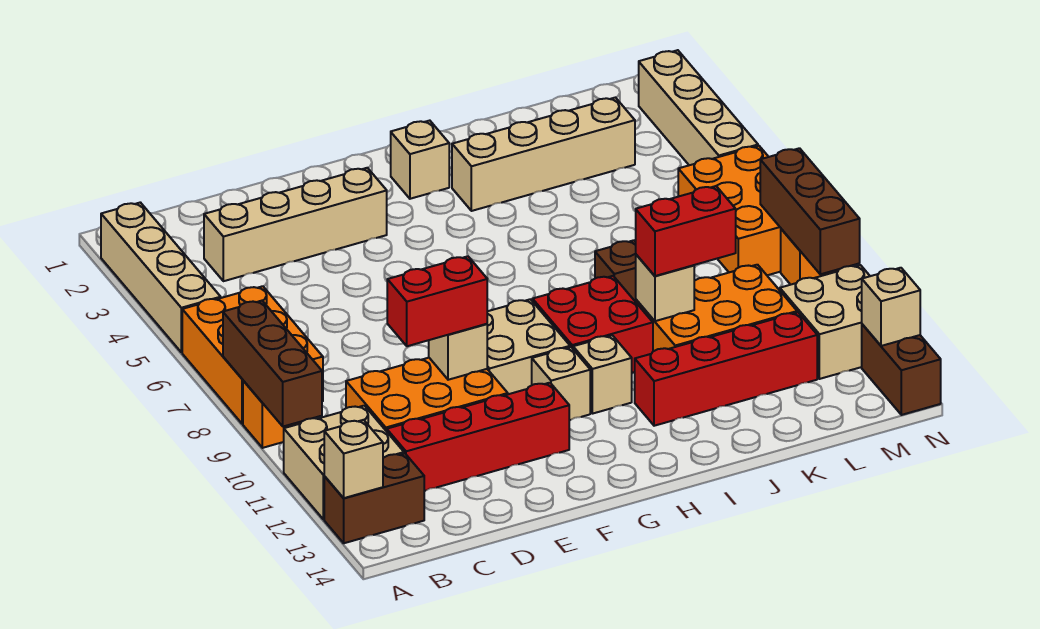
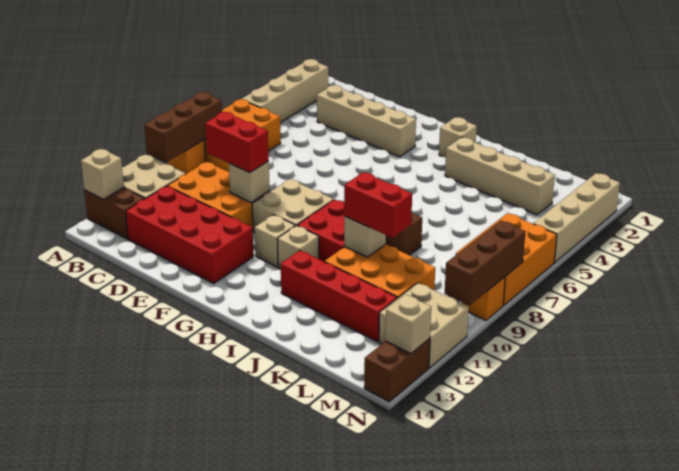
red 1x4 brick [387,383,569,491] -> red 2x4 brick [126,186,254,283]

